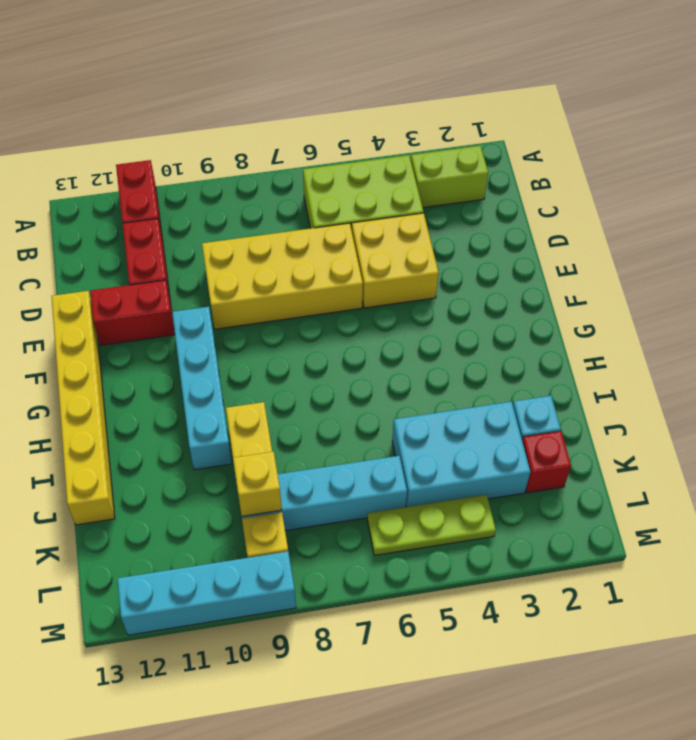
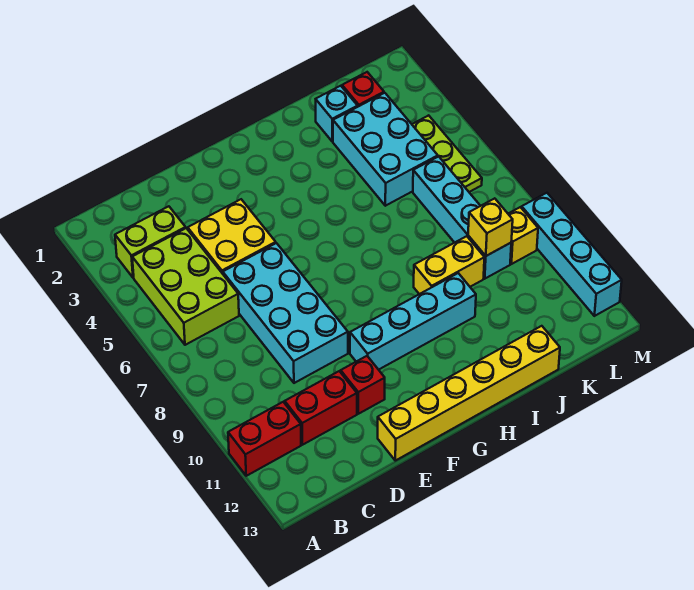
lime 1x2 brick [411,146,488,208] -> lime 1x2 brick turned to [115,206,186,278]
yellow 2x4 brick [202,223,363,329] -> cyan 2x4 brick [223,243,348,383]
red 1x2 brick [91,280,175,345] -> red 1x1 brick [341,356,385,414]

